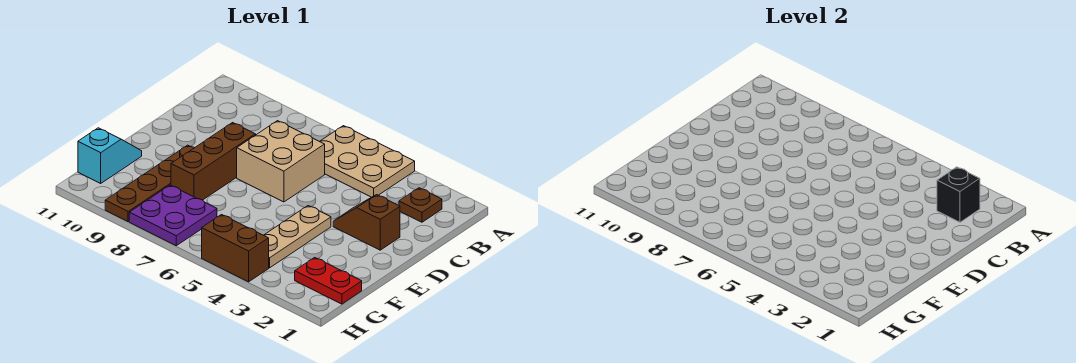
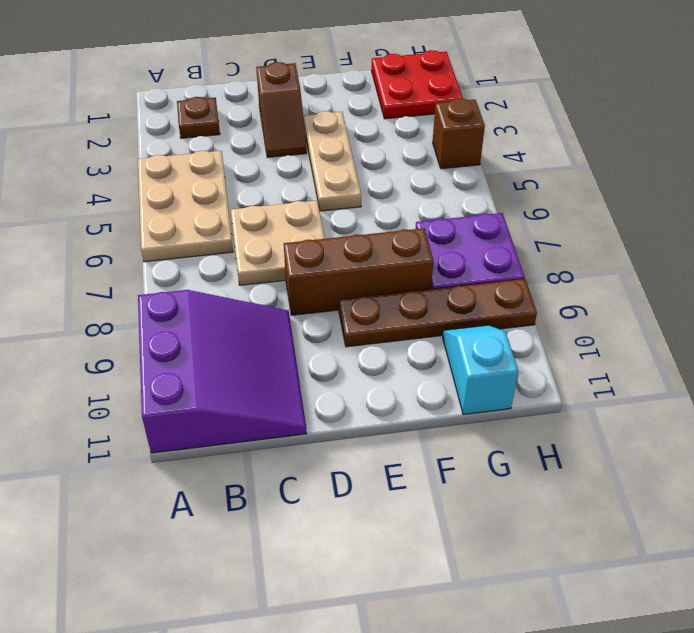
none -> purple 3x3 slope [138,290,307,453]
black 1x1 brick [937,167,980,222] -> none
tan 2x2 brick [237,121,325,202] -> tan 2x2 plate [231,200,325,285]
tan 1x3 plate [264,206,331,268] -> tan 1x3 plate turned to [304,111,361,211]
cyan 1x2 slope [78,128,142,183] -> cyan 1x2 slope turned to [443,325,518,415]
red 1x2 plate [295,257,362,304] -> red 2x2 plate [371,50,463,119]
brown 1x2 brick [202,215,269,282] -> brown 1x1 brick [433,99,485,169]

